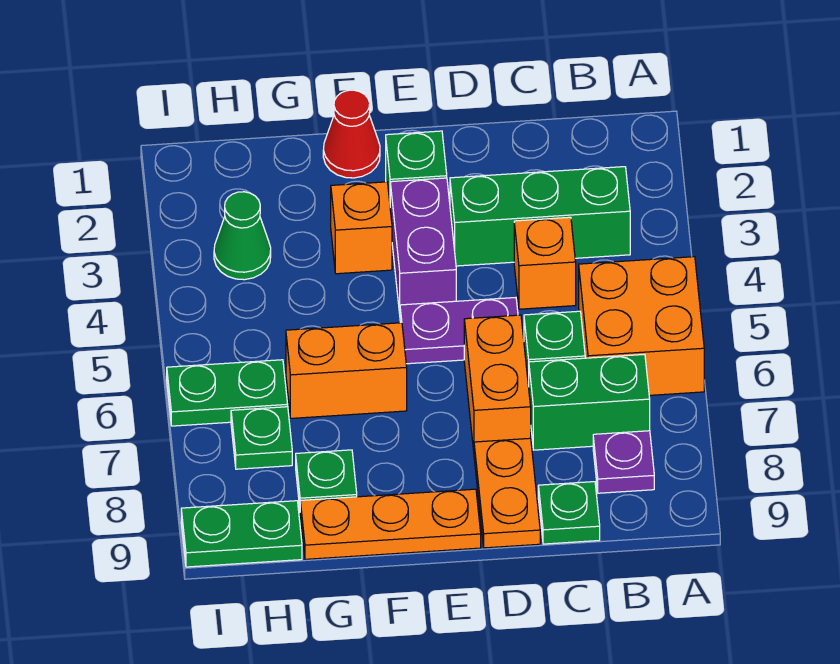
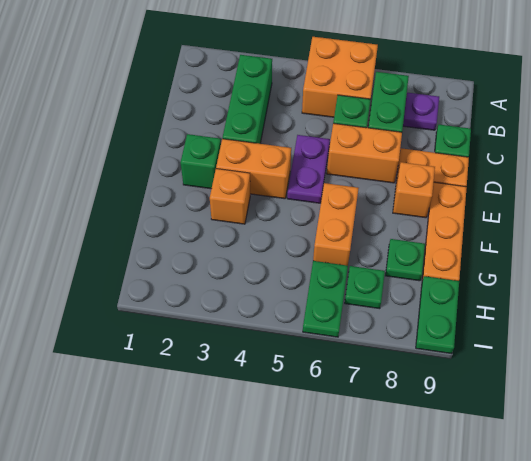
orange 1x1 brick [514,217,576,309] -> orange 1x1 brick moved to [393,162,435,218]
purple 1x2 brick [390,178,456,313] -> orange 1x2 brick [216,139,291,199]
red 1x1 cone [323,90,380,178] -> none
green 1x1 cone [214,192,271,280] -> none

